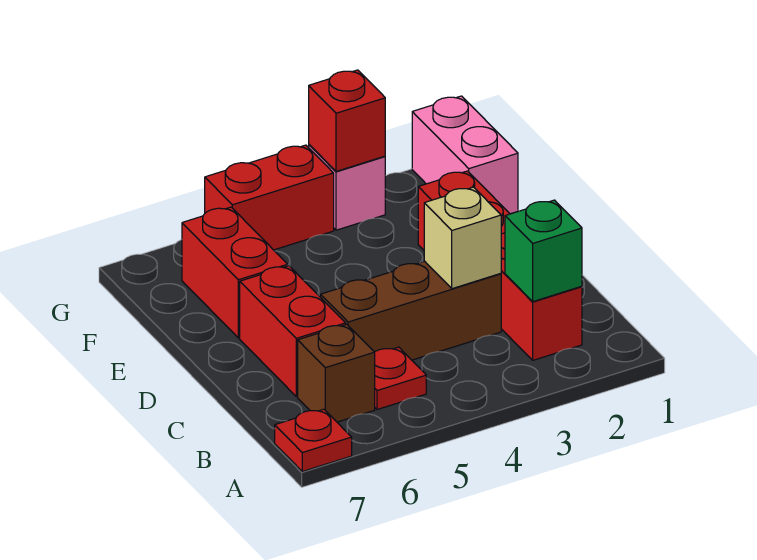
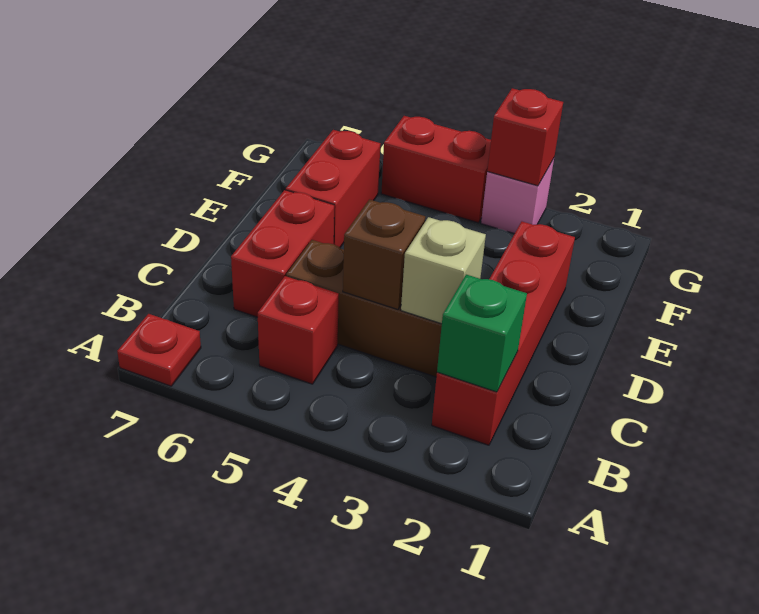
red 1x1 plate [375,347,426,409] -> red 1x1 brick [258,276,339,384]
brown 1x1 brick [298,324,375,422] -> brown 1x1 brick moved to [343,200,425,310]
pink 1x2 brick [412,96,518,214] -> none

